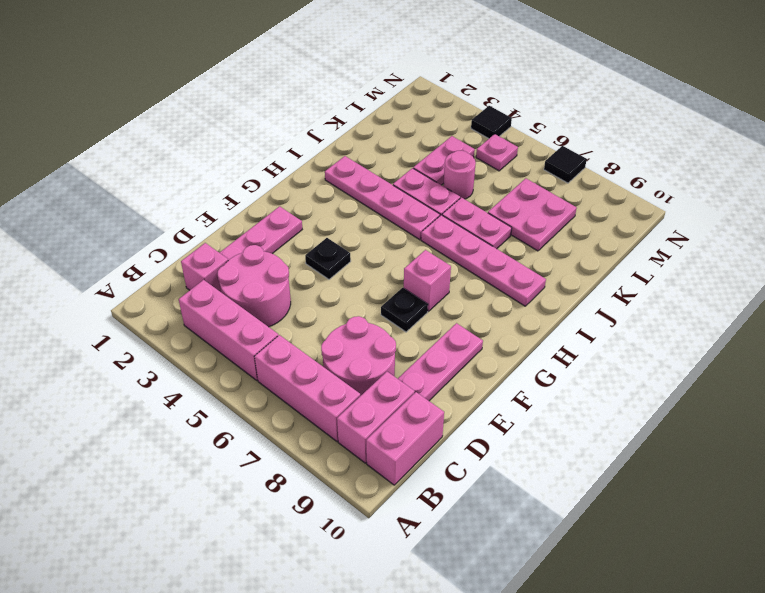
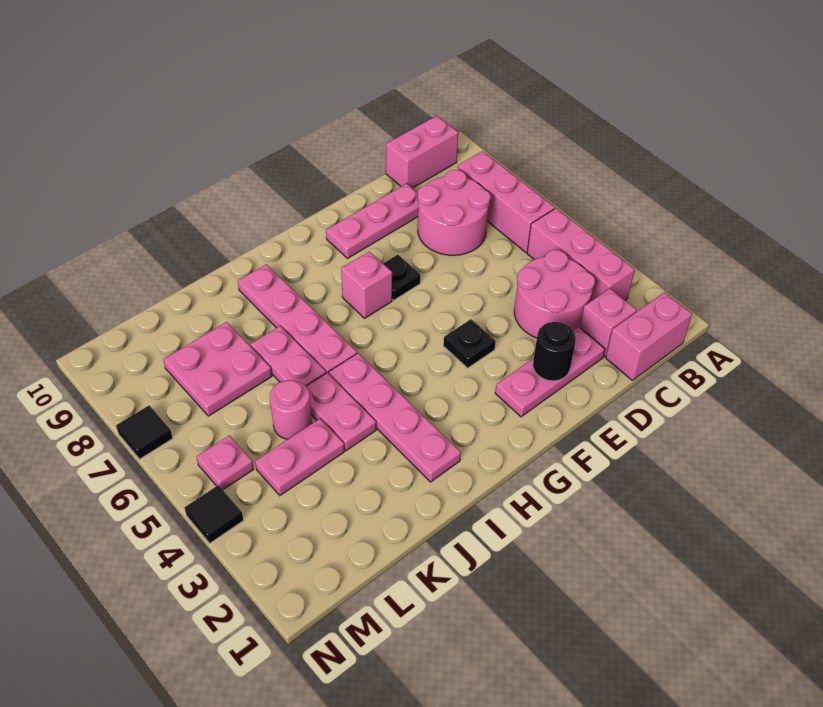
pink 1x2 brick [337,372,415,463] -> pink 1x2 brick moved to [606,293,692,380]
none -> black 1x1 round brick [533,322,576,381]

